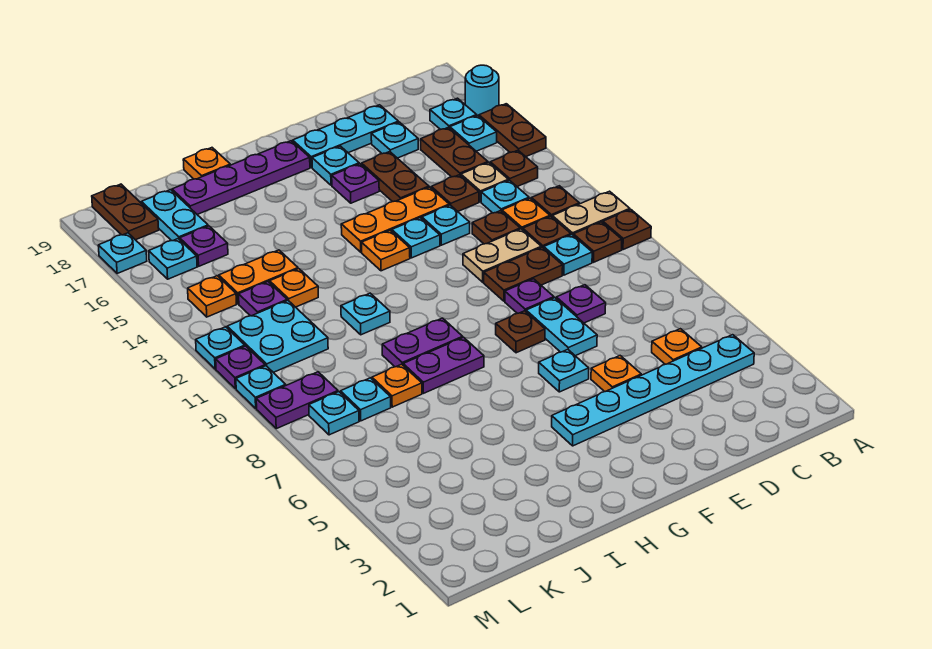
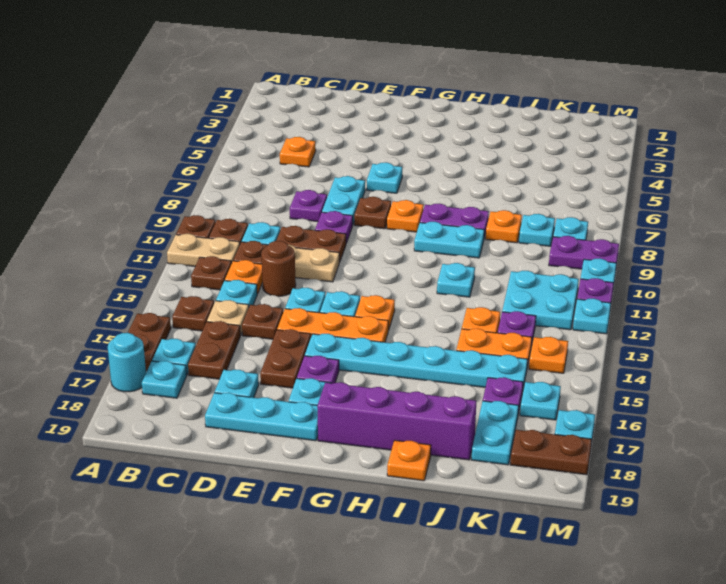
cyan 1x6 plate [552,335,754,446] -> cyan 1x6 plate moved to [305,334,528,388]
brown 1x1 plate [472,211,520,244] -> brown 1x1 round brick [261,241,296,296]
orange 1x1 plate [591,356,641,392] -> orange 1x1 plate moved to [387,200,424,232]
purple 1x4 plate [172,141,310,214] -> purple 1x4 brick [317,382,476,460]
purple 1x2 plate [382,318,463,367] -> cyan 1x2 plate [414,222,484,258]
brown 1x2 plate [92,184,159,240] -> brown 1x2 plate turned to [510,430,592,475]

